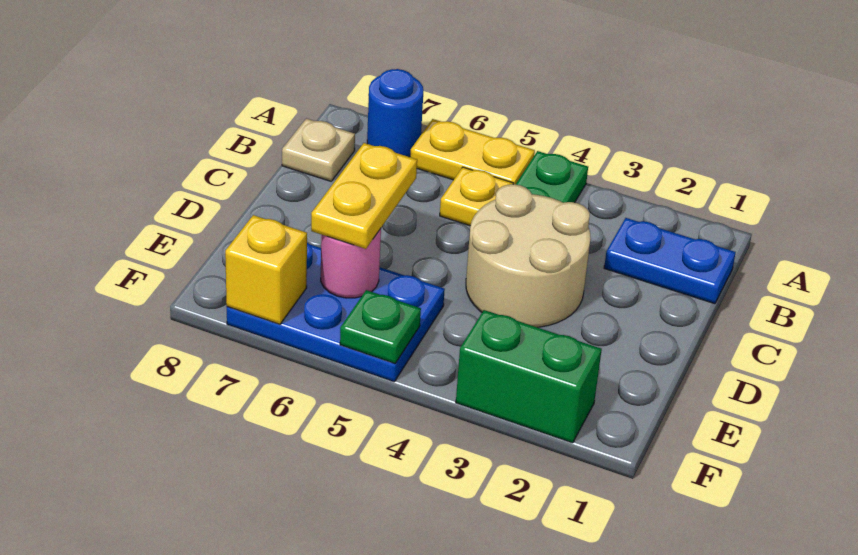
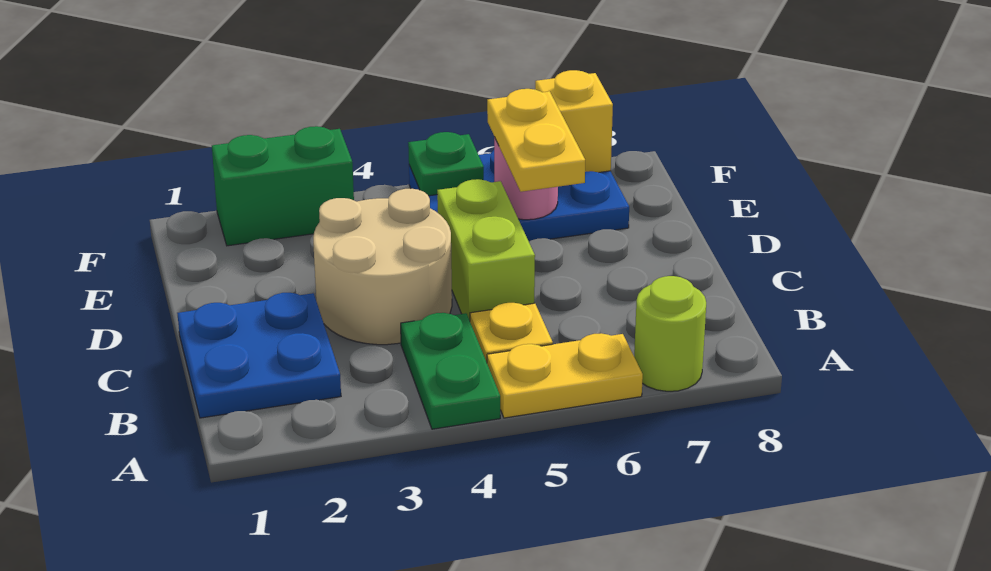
blue 1x1 round brick [367,69,423,157] -> lime 1x1 round brick [634,276,706,391]
blue 1x2 plate [604,218,736,304] -> blue 2x2 plate [177,293,341,418]
tan 1x1 plate [282,118,355,181] -> none
none -> lime 1x2 brick [437,179,535,320]

